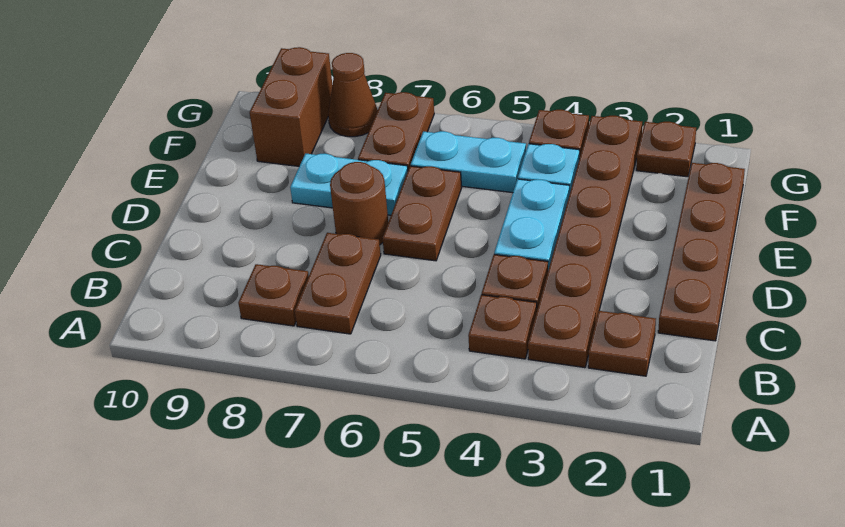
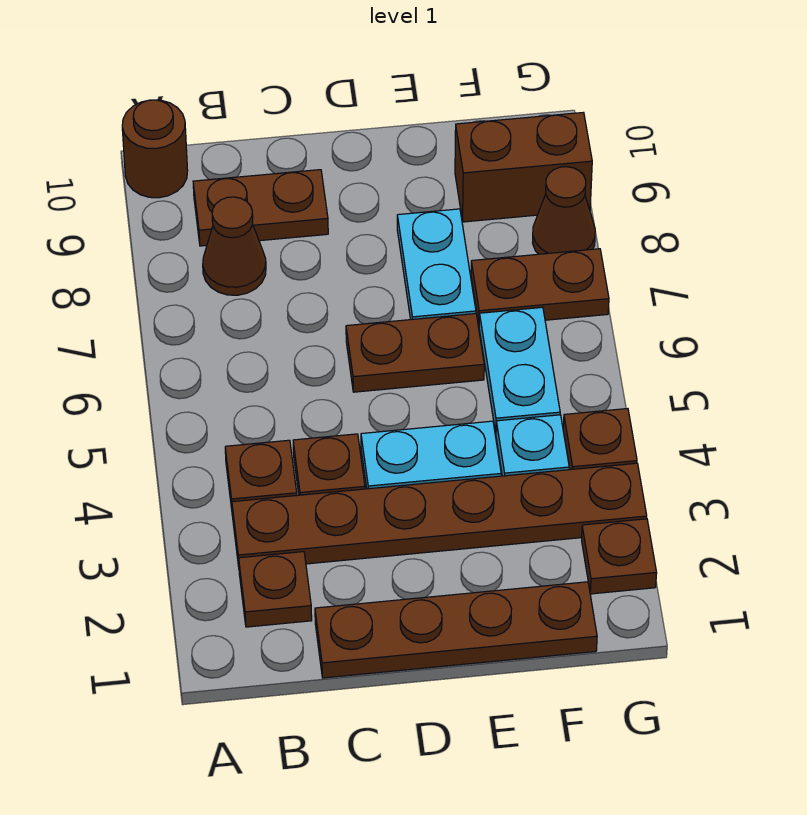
brown 1x2 plate [295,233,381,334] -> brown 1x2 plate moved to [193,170,328,246]
brown 1x1 plate [238,264,309,326] -> brown 1x1 cone [203,197,266,295]
brown 1x1 round brick [330,162,388,244] -> brown 1x1 round brick moved to [122,100,188,198]

